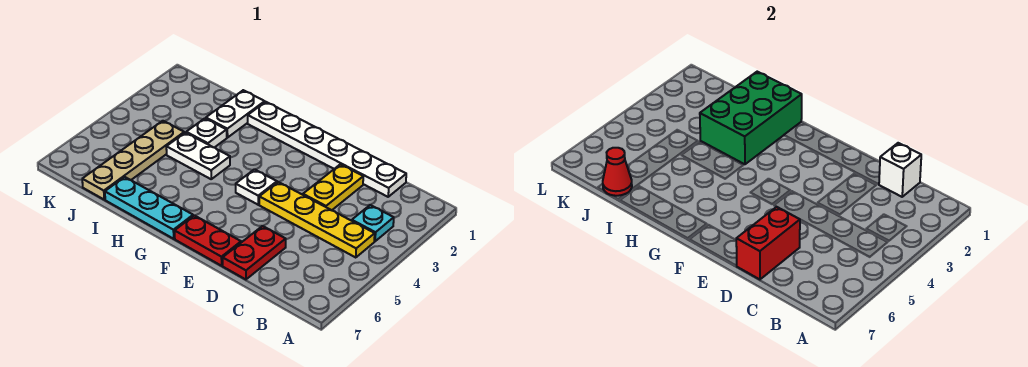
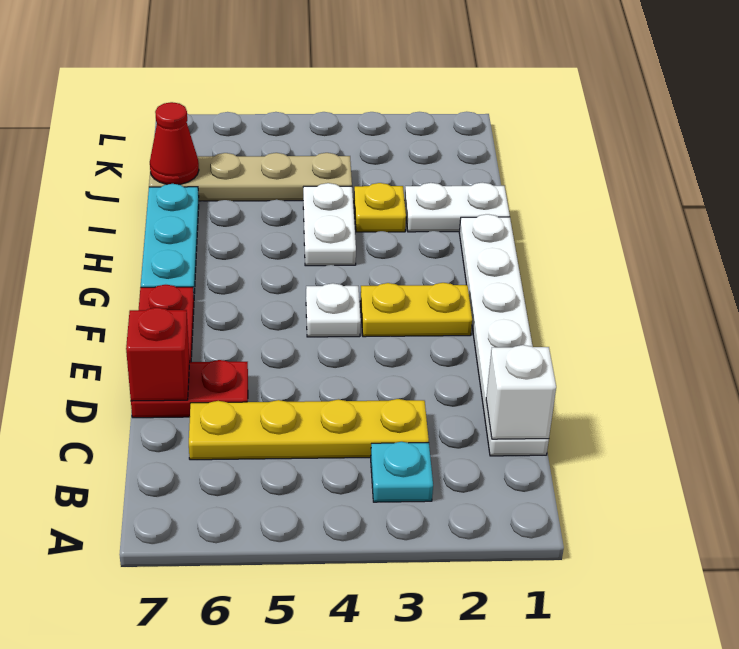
yellow 1x4 plate [259,182,375,258] -> yellow 1x4 plate turned to [189,399,429,460]
yellow 1x2 plate [303,164,363,210] -> yellow 1x2 plate moved to [360,283,472,337]
red 1x2 brick [736,207,800,279] -> red 1x1 brick [126,308,190,401]
green 2x3 brick [700,72,802,164] -> none
white 1x1 plate [186,118,227,148] -> yellow 1x1 plate [354,183,406,232]

